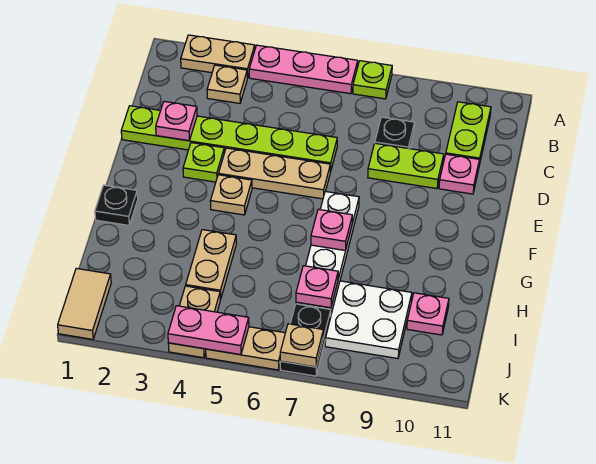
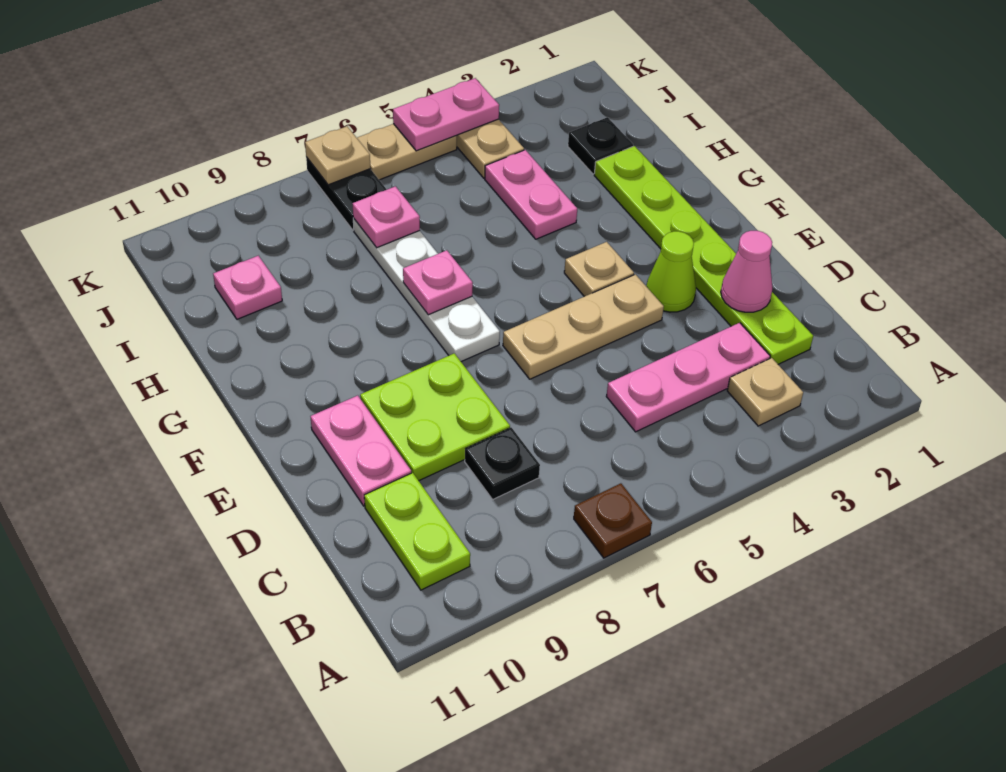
tan 1x2 plate [181,35,255,78] -> none
pink 1x3 plate [249,45,358,94] -> pink 1x3 plate moved to [606,323,770,432]
lime 1x1 plate [353,61,392,99] -> brown 1x1 plate [574,483,652,558]
lime 1x6 plate [121,106,337,172] -> lime 1x6 plate turned to [594,146,813,364]
pink 1x1 plate [156,102,197,141] -> pink 1x1 cone [721,231,773,312]
lime 1x2 plate [368,143,444,189] -> lime 2x2 plate [360,353,510,481]
pink 1x1 plate [439,154,479,194] -> pink 1x2 plate [311,395,411,506]
lime 1x1 plate [183,143,224,182] -> lime 1x1 cone [646,231,696,312]
black 1x1 plate [95,185,138,225] -> black 1x1 plate moved to [568,117,633,174]
tan 1x2 plate [186,230,237,299] -> pink 1x2 plate [485,150,577,239]
white 2x2 plate [325,281,412,358] -> none
tan 1x2 tile [58,268,111,339] -> none

